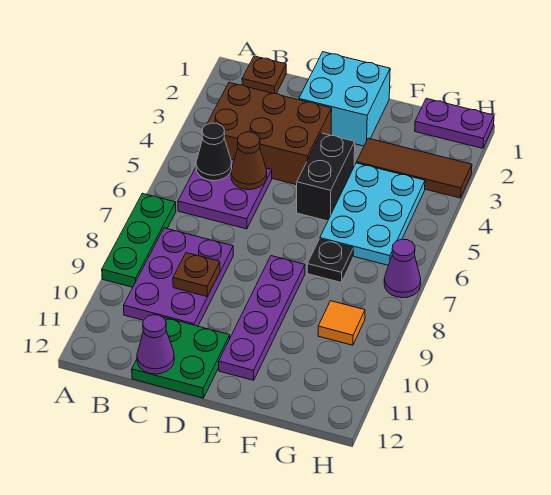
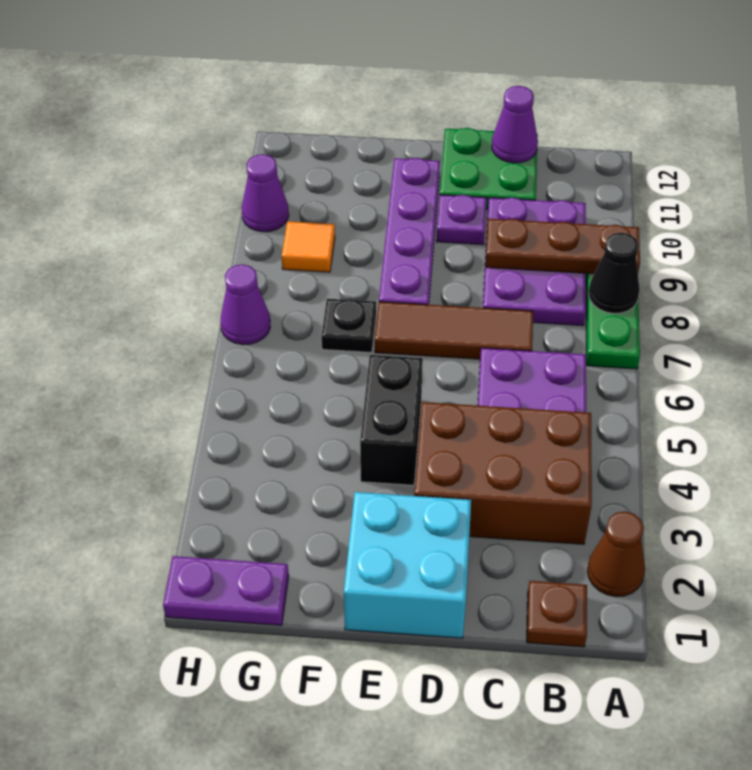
black 1x1 cone [196,123,232,181] -> black 1x1 cone moved to [588,233,640,313]
brown 1x1 cone [231,132,267,190] -> brown 1x1 cone moved to [587,512,645,597]
brown 1x1 plate [173,253,220,296] -> brown 1x3 plate [485,219,640,274]
none -> purple 1x1 plate [436,195,486,245]
brown 1x3 tile [357,138,472,198] -> brown 1x3 tile moved to [375,302,533,359]
cyan 2x3 plate [320,163,425,265] -> none
none -> purple 1x1 cone [242,154,289,232]

